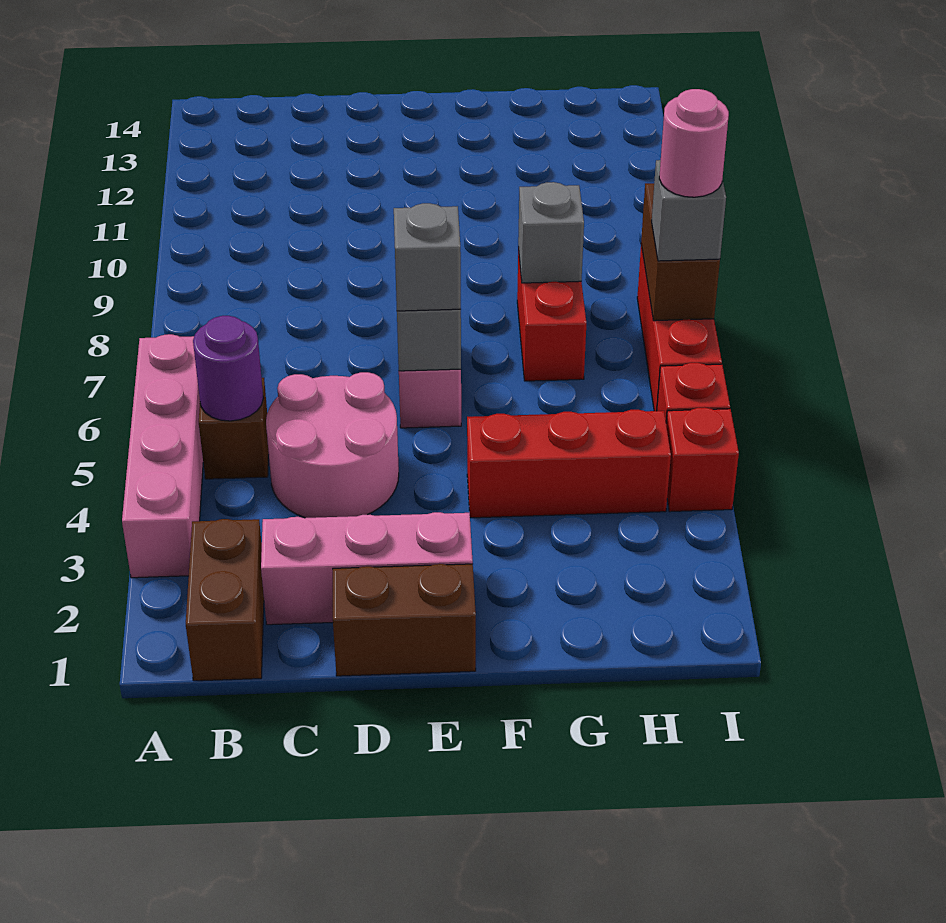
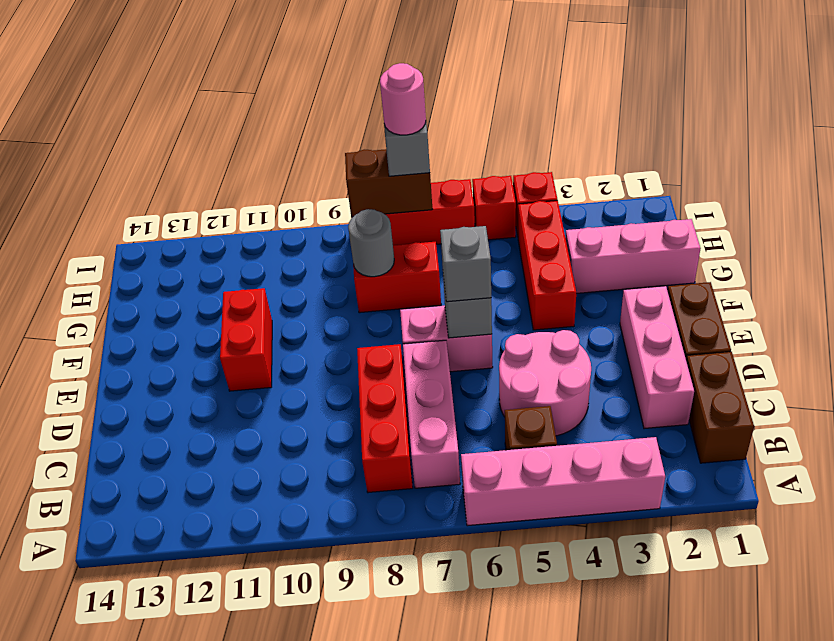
brown 1x2 brick [186,519,264,681] -> brown 1x2 brick turned to [686,352,754,463]
purple 1x1 round brick [193,316,263,421] -> none
none -> pink 1x3 brick [403,340,460,488]
none -> red 1x3 brick [357,344,413,493]
none -> red 1x2 brick [220,288,272,391]
none -> pink 1x3 brick [565,219,701,294]
grey 1x1 brick [518,182,584,283] -> grey 1x1 round brick [348,209,394,277]

